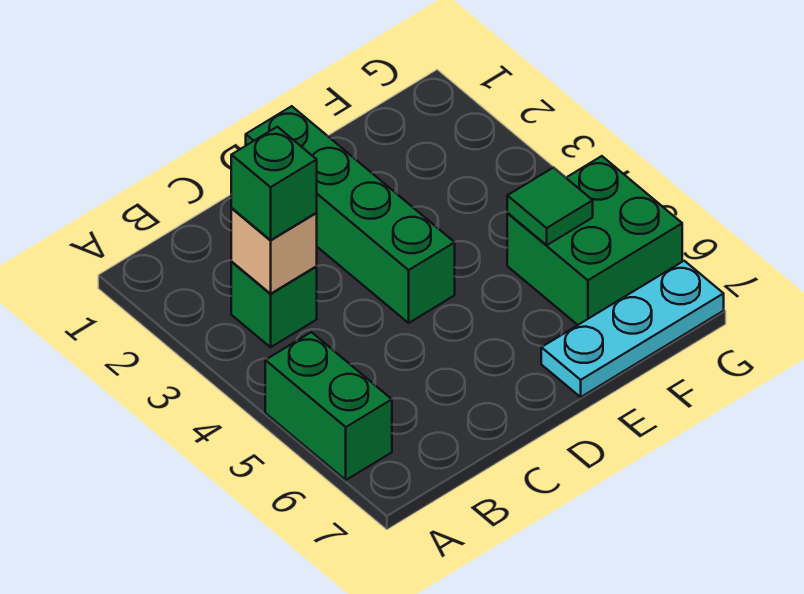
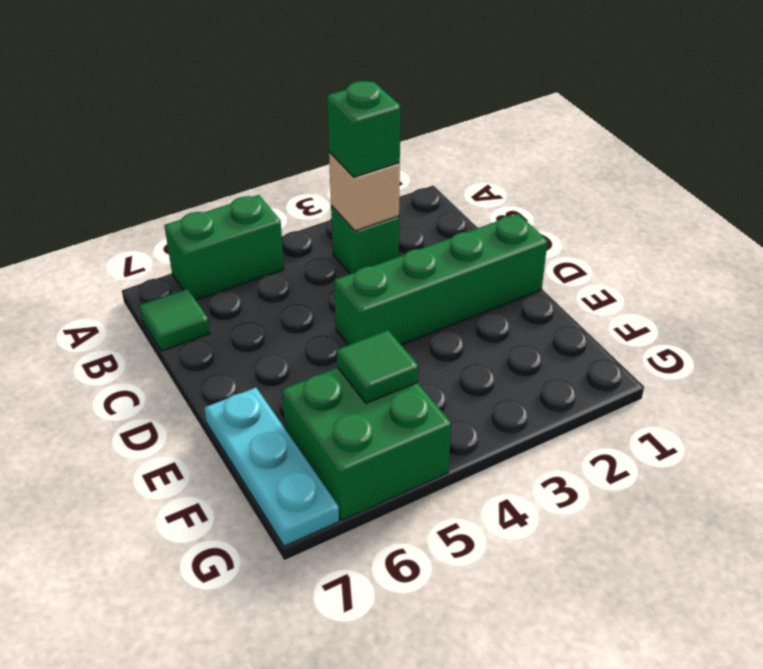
none -> green 1x1 tile [139,288,210,351]

